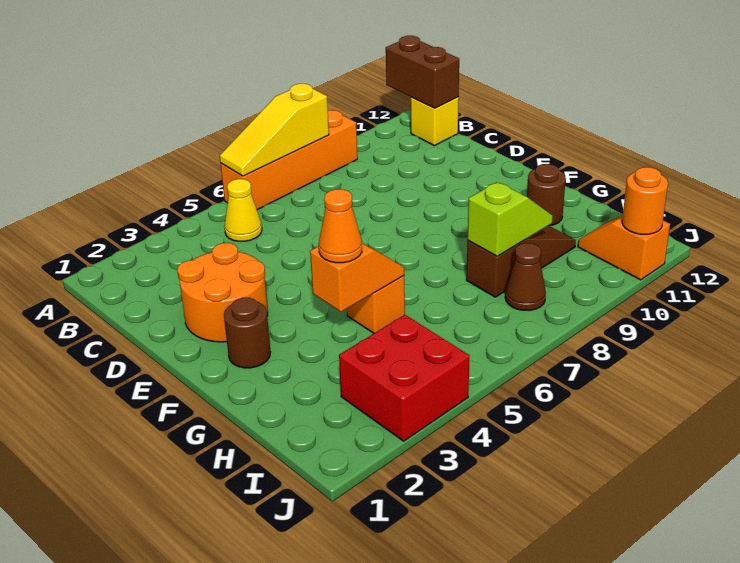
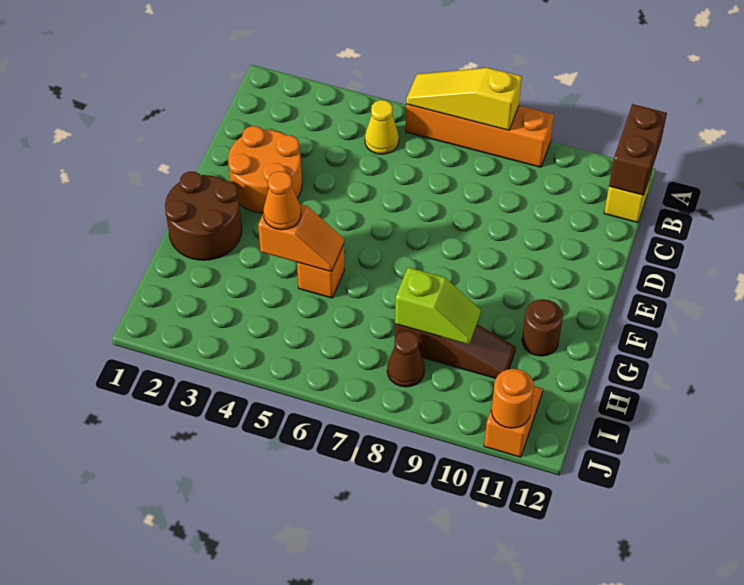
brown 1x1 round brick [224,298,271,368] -> brown 2x2 round brick [165,171,242,260]
red 2x2 brick [339,315,470,441] -> none

